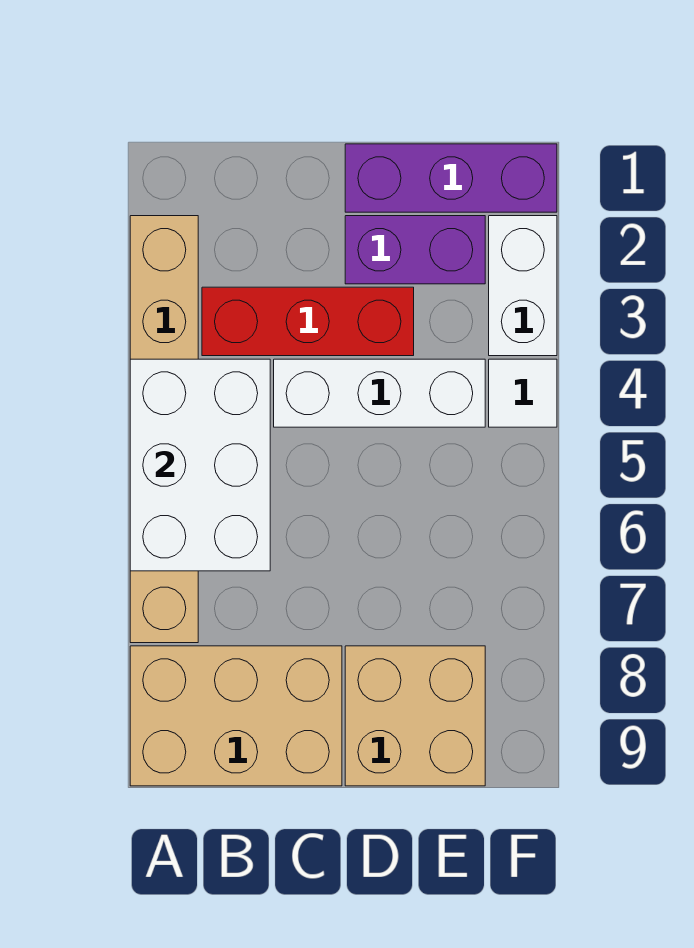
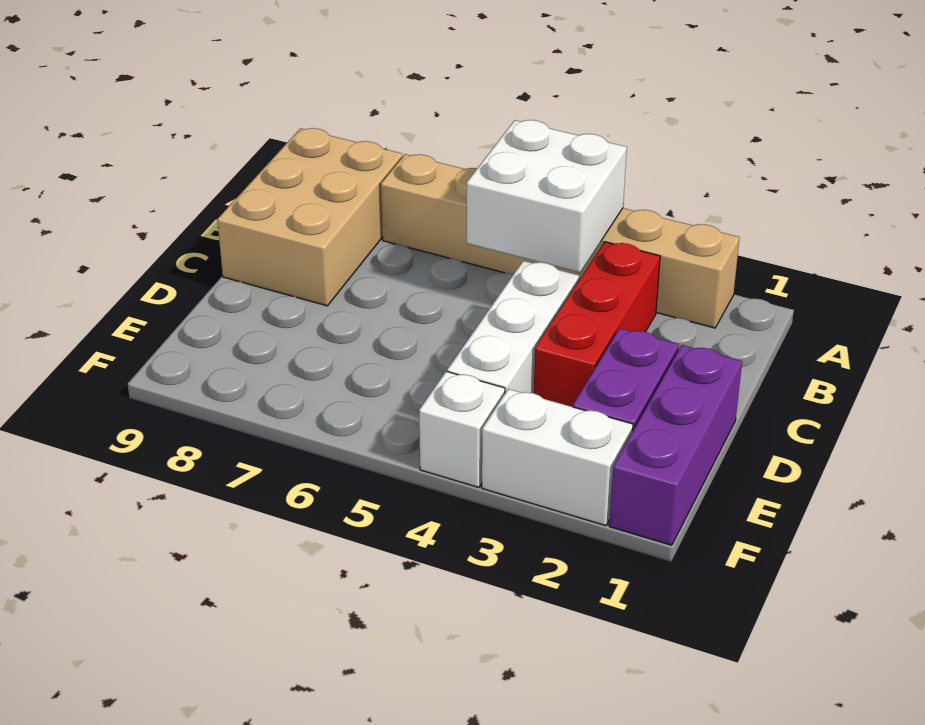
white 2x3 brick [130,359,270,571] -> white 2x2 brick [467,120,627,273]
tan 2x2 brick [345,646,485,786] -> none
white 1x1 tile [489,359,557,427] -> white 1x1 brick [419,371,505,488]

